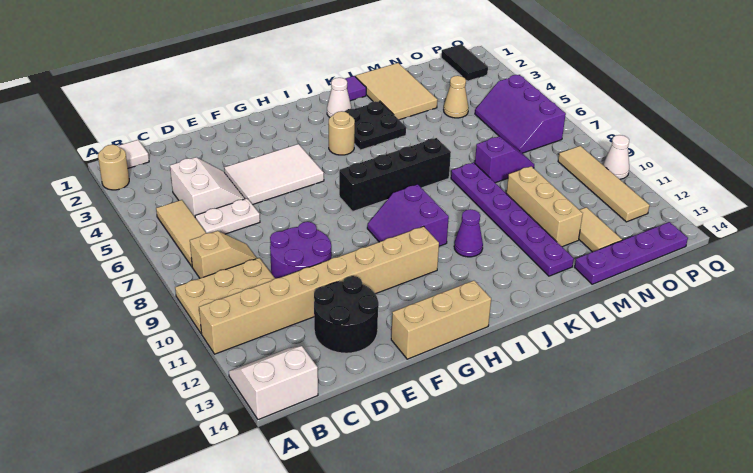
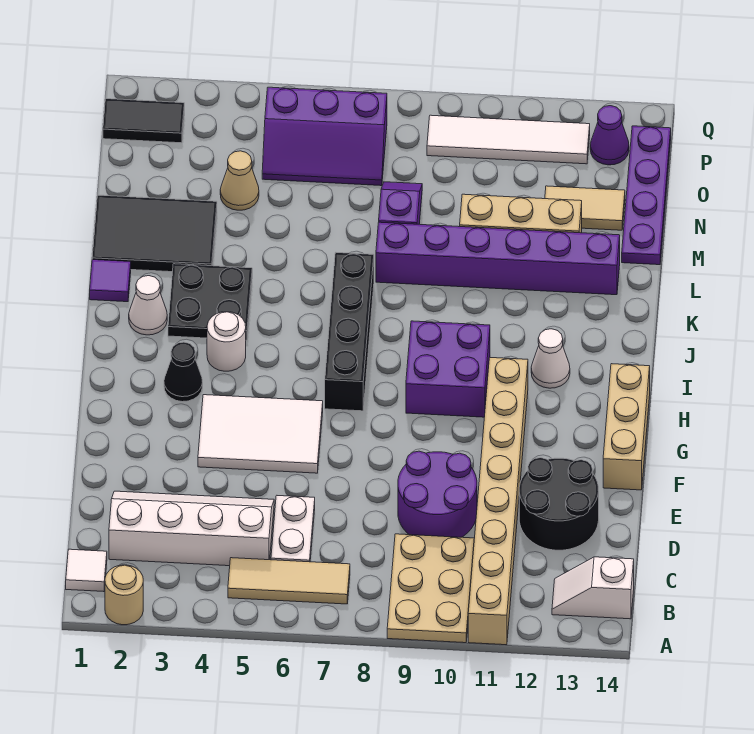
white 2x2 slope [229,346,318,420] -> white 1x2 slope [552,557,634,619]
tan 1x2 slope [190,231,257,278] -> none
white 2x2 slope [170,157,245,217] -> white 2x4 slope [109,491,274,566]
white 2x3 tile [224,144,324,205] -> white 2x3 tile turned to [198,395,323,473]
none -> black 1x1 cone [164,342,203,402]
purple 2x2 slope [367,184,449,246] -> purple 2x2 brick [406,321,490,417]
tan 1x1 round brick [329,111,355,155] -> white 1x1 round brick [207,312,246,371]
purple 1x1 cone [454,209,483,257] -> purple 1x1 cone moved to [590,106,629,165]
tan 2x3 tile [355,63,438,120] -> black 2x3 tile [92,195,217,272]
purple 1x6 plate [451,163,574,276] -> purple 1x6 brick [376,222,620,295]
tan 1x4 tile [558,146,650,222] -> white 1x4 tile [427,115,590,164]
white 1x1 cone [603,135,629,179] -> white 1x1 cone moved to [531,329,570,388]

